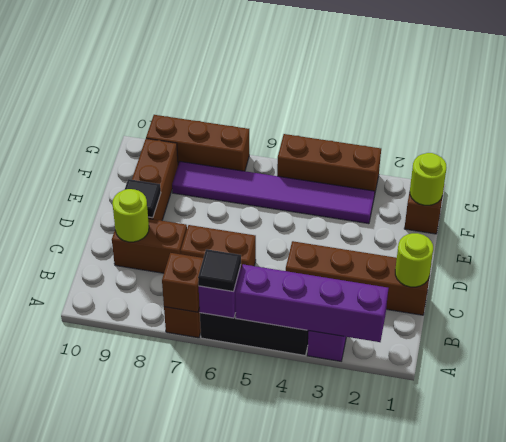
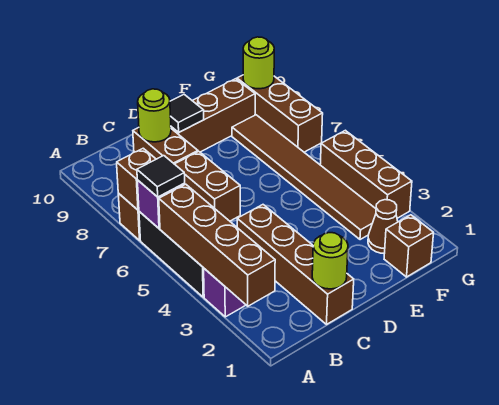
purple 1x4 brick [235,264,388,342] -> brown 1x4 brick [159,184,275,306]
lime 1x1 round brick [410,153,447,205] -> lime 1x1 round brick moved to [243,37,274,89]
none -> brown 1x1 cone [368,200,398,254]
purple 1x6 tile [172,162,375,224] -> brown 1x6 tile [232,115,376,240]

